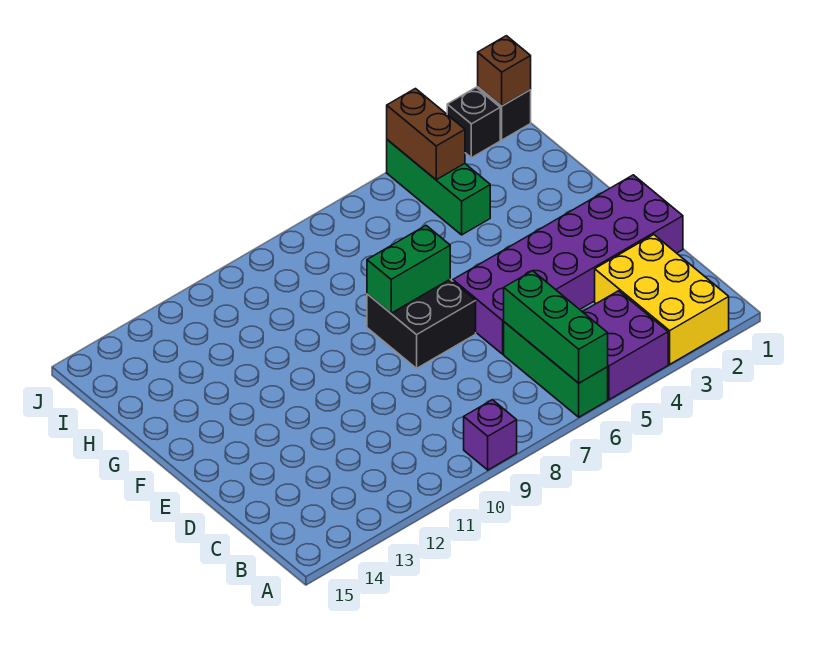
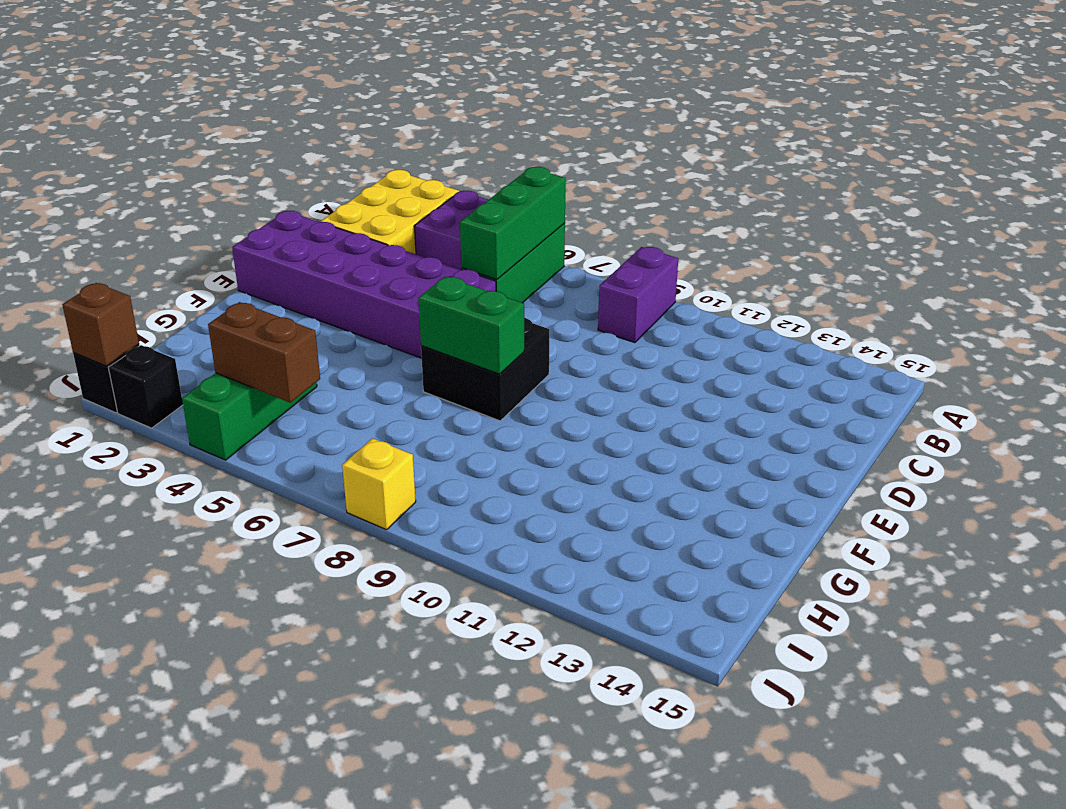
purple 1x1 brick [464,400,517,470] -> purple 1x2 brick [598,247,678,343]
brown 1x2 brick [387,89,465,180] -> brown 1x2 brick turned to [208,302,320,403]
none -> yellow 1x1 brick [342,438,416,530]

